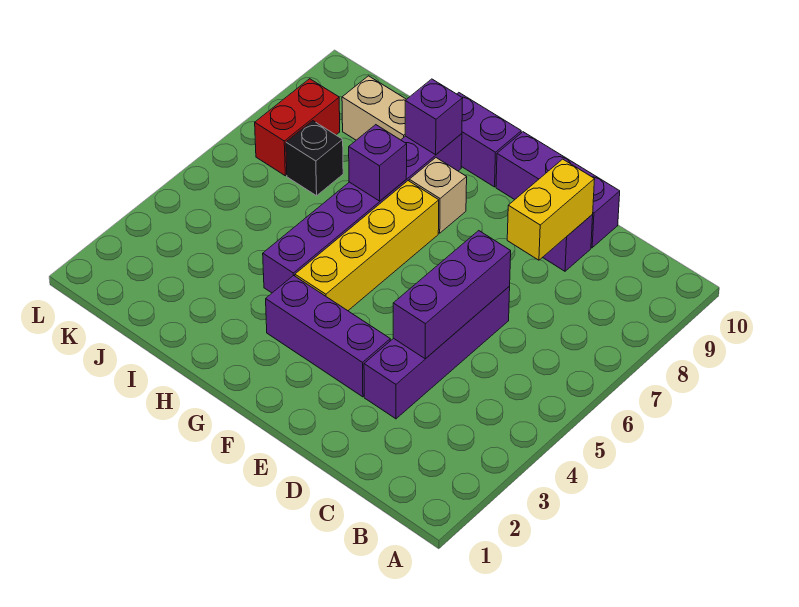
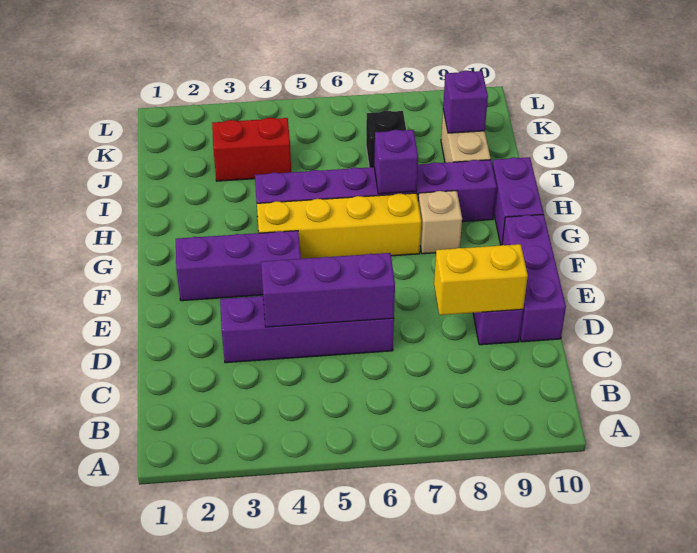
purple 1x3 brick [266,275,390,397] -> purple 1x3 brick turned to [176,231,301,301]
purple 1x1 brick [405,79,463,155] -> purple 1x1 brick moved to [443,70,488,133]
red 1x2 brick [255,79,340,176] -> red 1x2 brick moved to [212,118,291,181]

